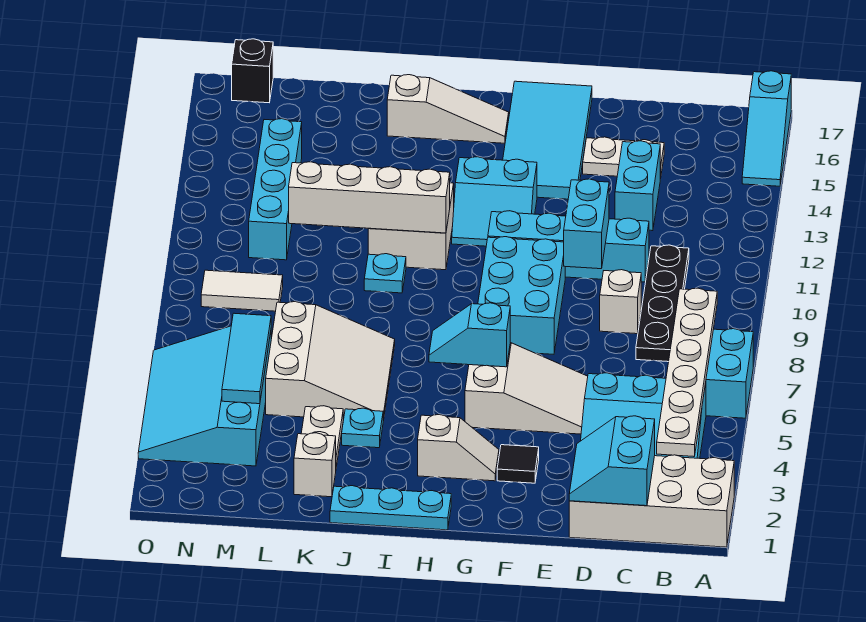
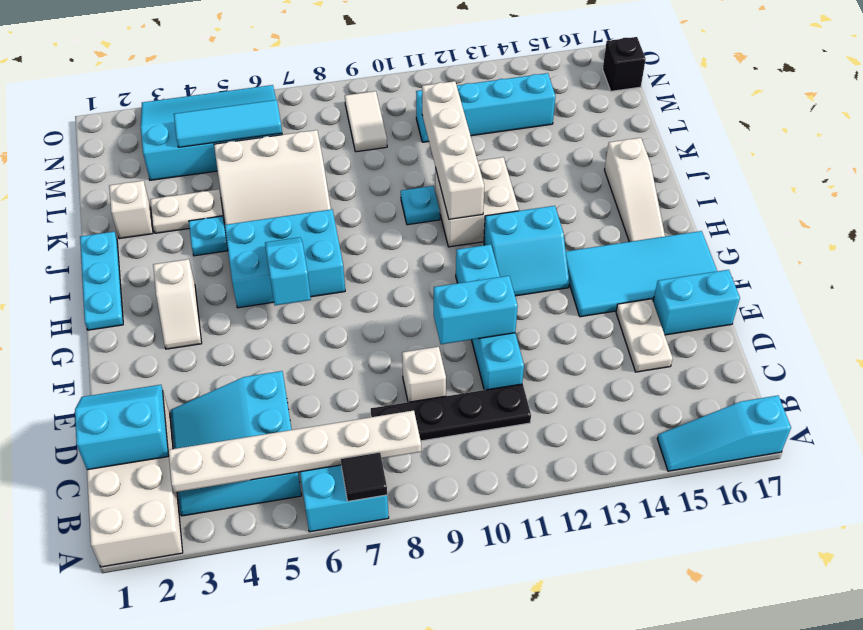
cyan 1x2 brick [615,141,660,231] -> cyan 1x2 brick moved to [653,270,740,335]
white 2x3 slope [465,343,588,434] -> none
black 1x1 tile [497,445,539,483] -> black 1x1 tile moved to [341,452,387,501]
cyan 2x3 brick [478,237,565,354] -> cyan 2x3 brick moved to [225,209,345,308]
cyan 2x2 slope [452,157,537,246] -> cyan 2x2 slope turned to [484,206,569,296]

